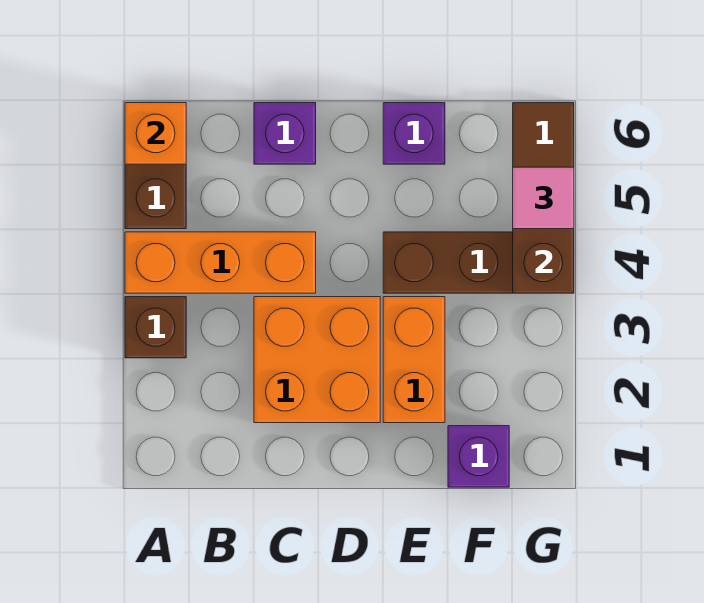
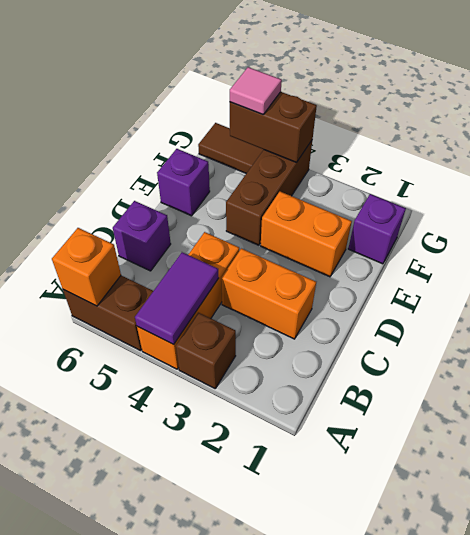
none -> purple 1x2 tile [135,252,219,344]
orange 2x2 brick [254,297,380,423] -> orange 1x2 brick [221,248,316,339]

